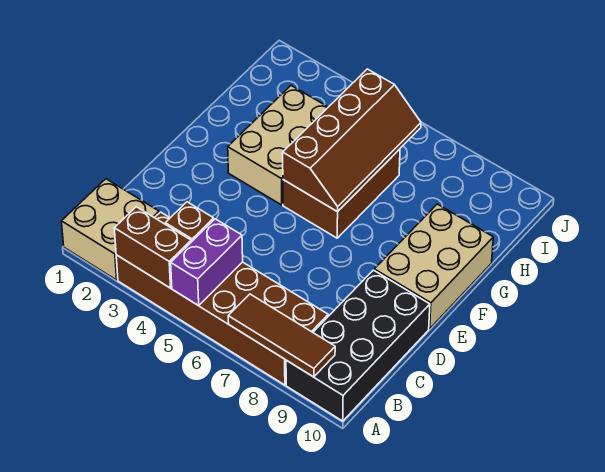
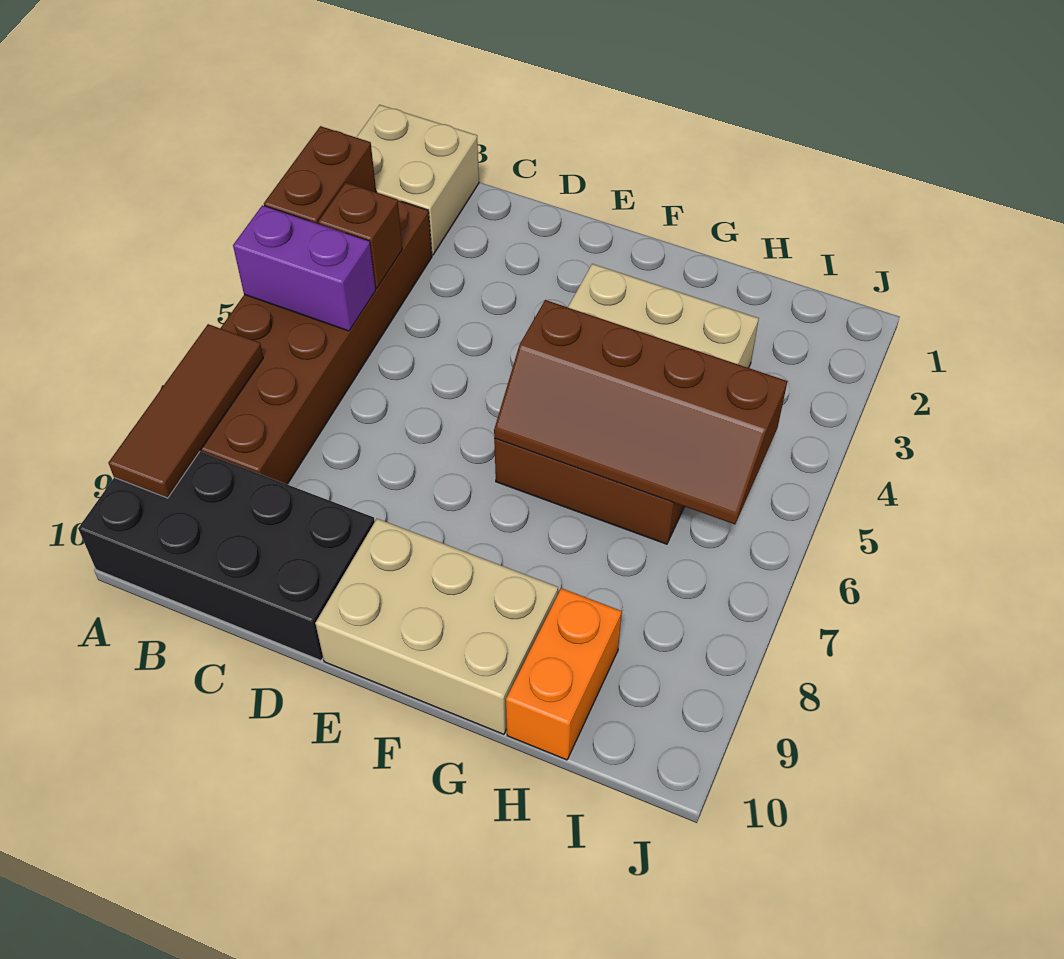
none -> orange 1x2 brick [506,588,622,760]

